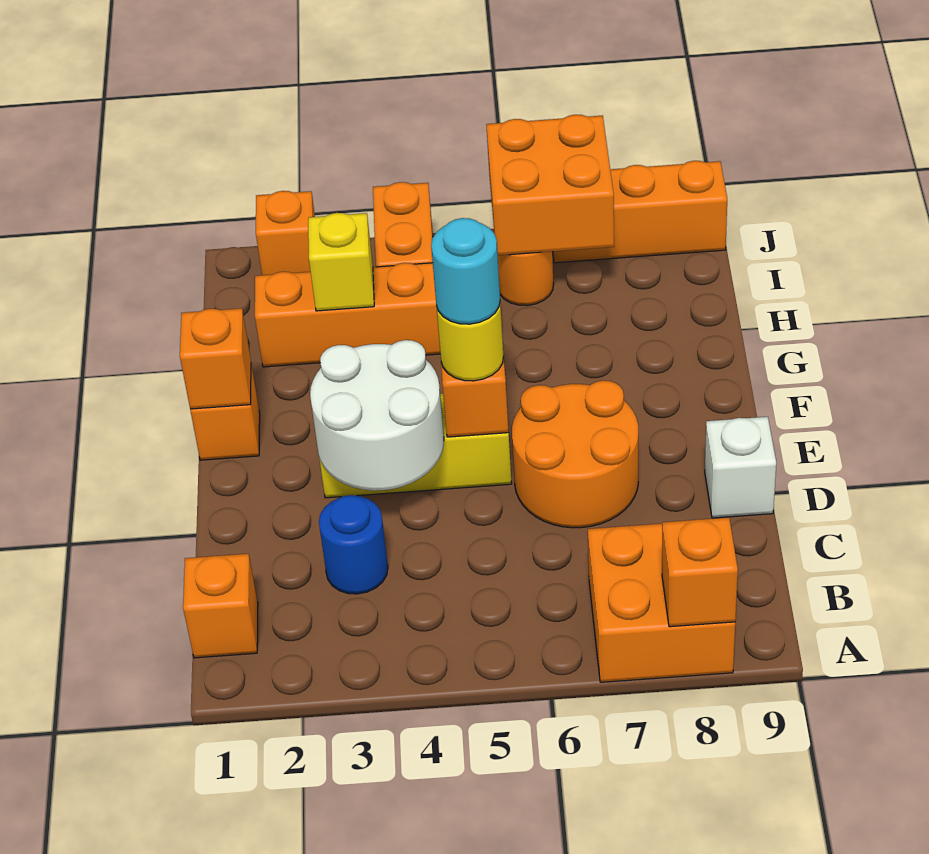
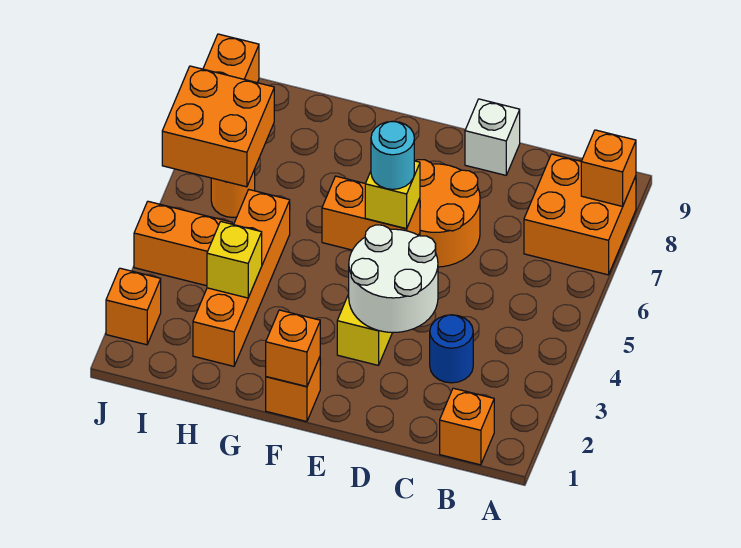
yellow 1x1 round brick [436,304,504,381] -> yellow 1x1 brick [365,161,420,229]

